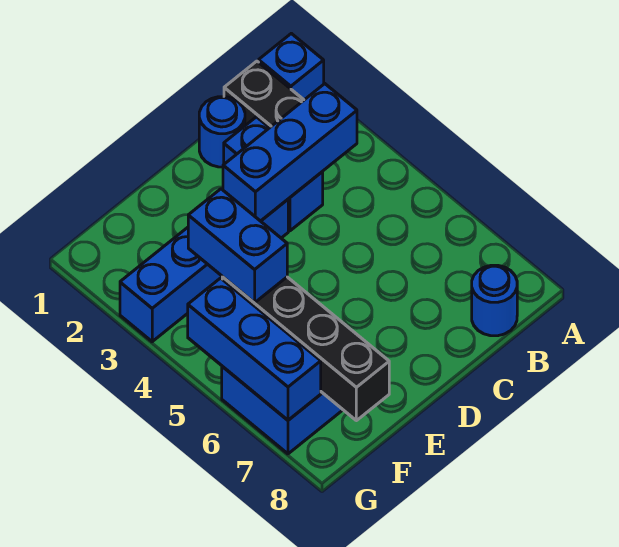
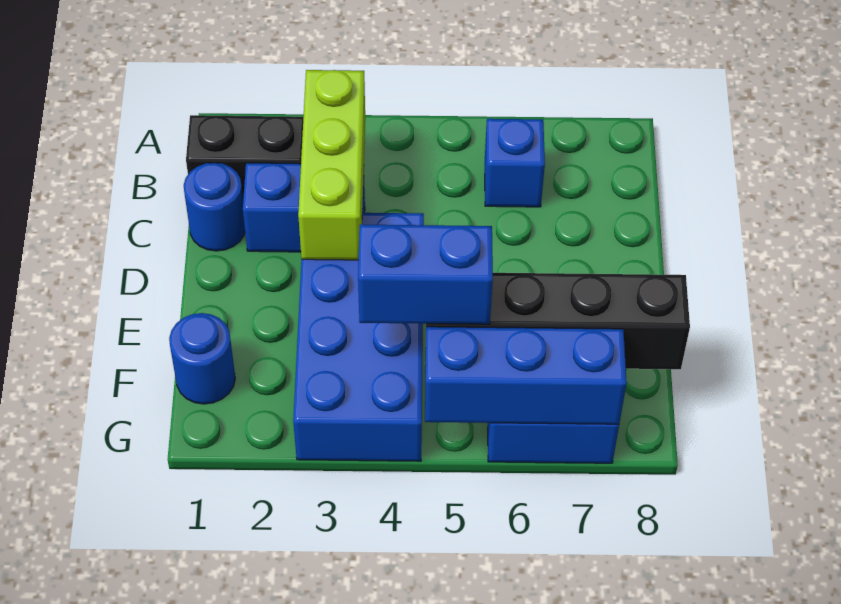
blue 1x1 brick [259,33,324,100] -> blue 1x1 brick moved to [485,119,545,207]
blue 1x3 brick [223,84,357,221] -> lime 1x3 brick [298,70,365,260]
blue 1x1 round brick [472,265,517,336] -> blue 1x1 round brick moved to [169,313,235,404]
blue 1x4 brick [120,200,288,342] -> blue 2x4 brick [293,213,424,461]

